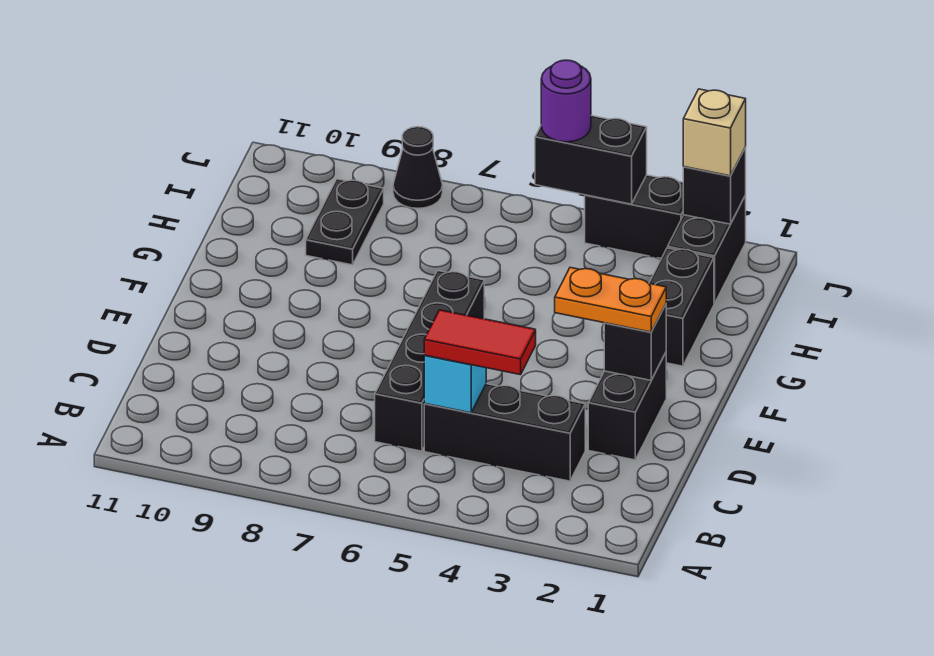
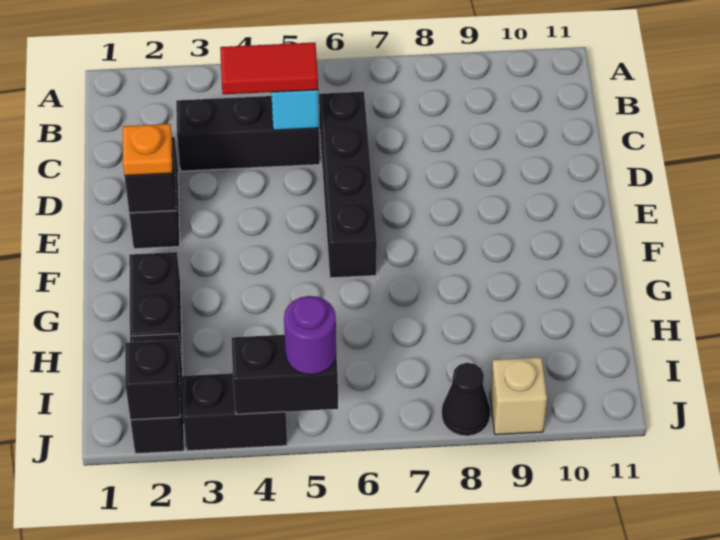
orange 1x2 plate [555,267,666,332] -> orange 1x1 plate [123,124,172,175]
black 1x2 plate [306,179,384,265] -> none
tan 1x1 brick [683,89,746,176] -> tan 1x1 brick moved to [490,357,547,435]

